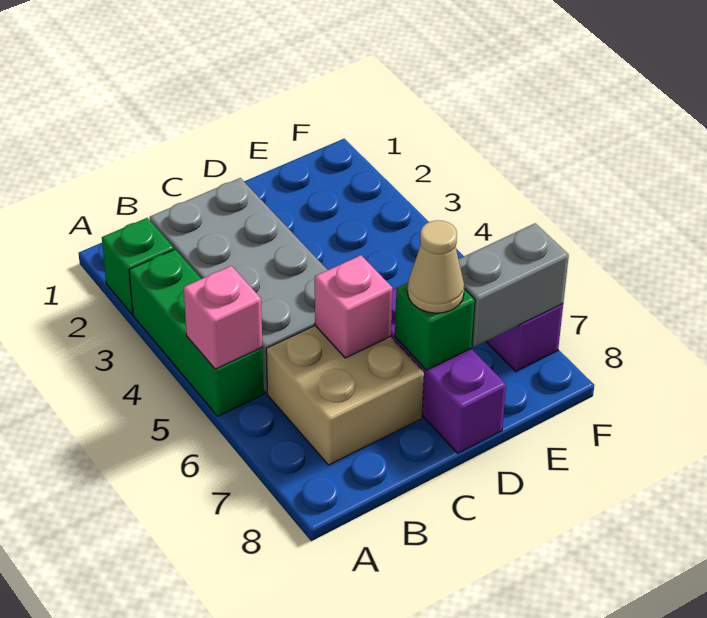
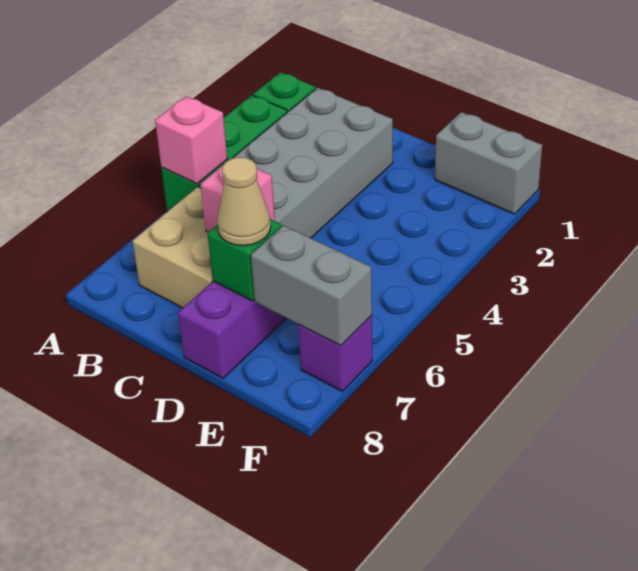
none -> grey 1x2 brick [435,112,542,214]

